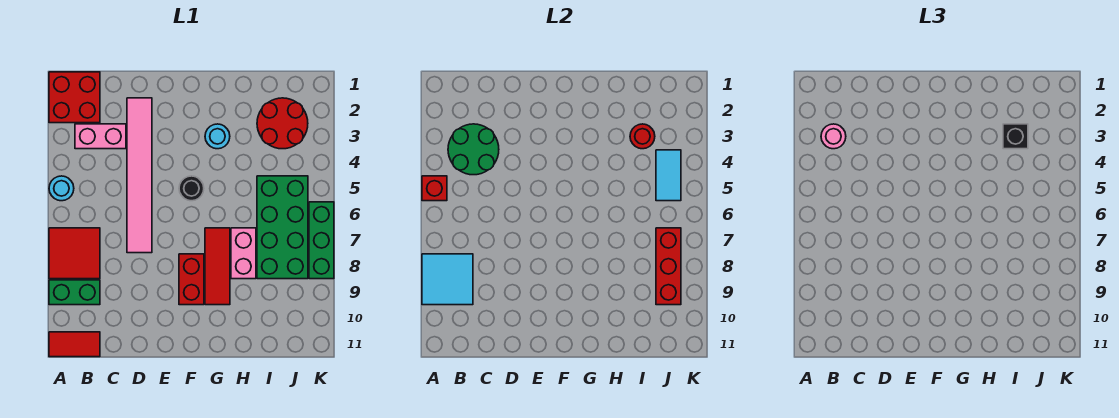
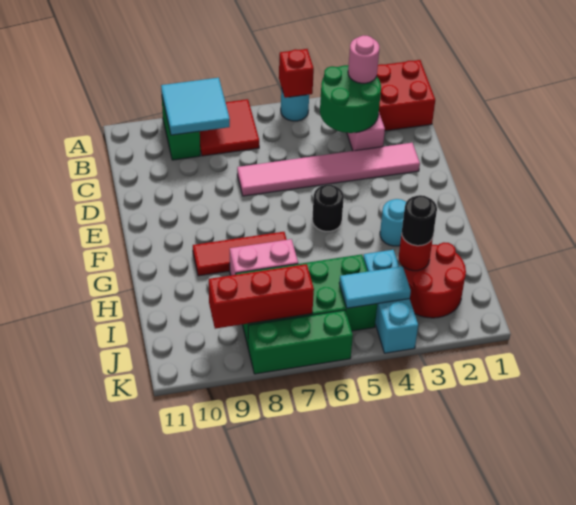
red 1x2 tile [49,332,100,357] -> none
red 1x2 brick [179,254,204,305] -> none
black 1x1 brick [1003,124,1028,149] -> black 1x1 round brick [402,195,437,246]
none -> cyan 1x3 brick [363,250,418,353]

